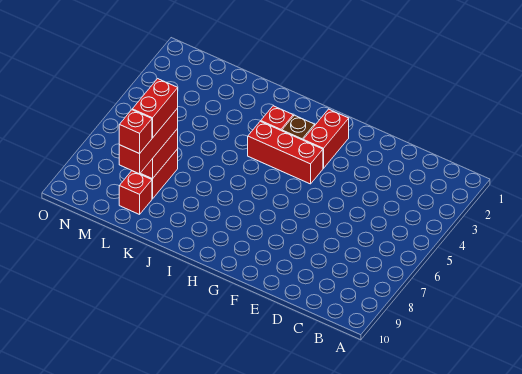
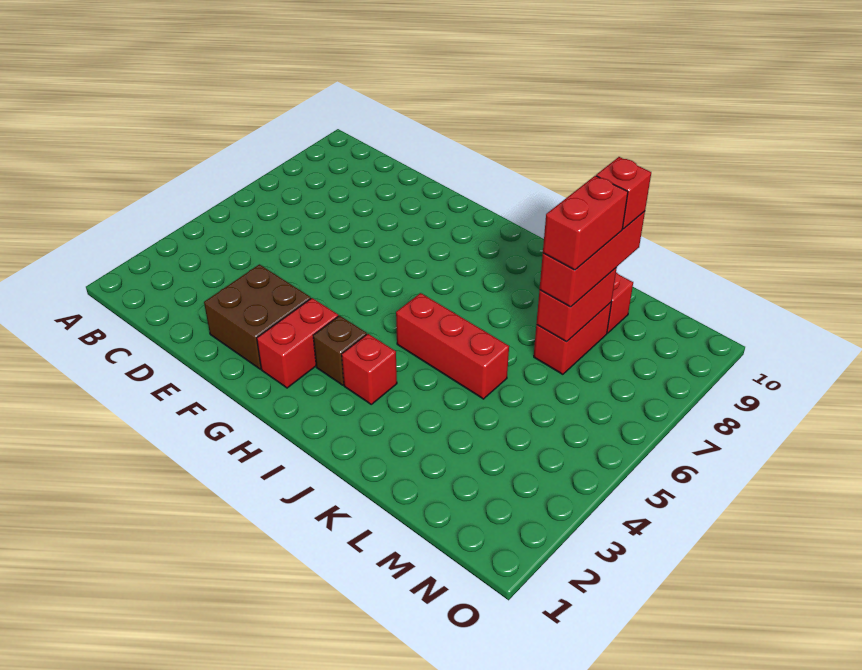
none -> brown 2x2 brick [204,264,311,369]
red 1x3 brick [248,121,323,184] -> red 1x3 brick moved to [396,293,509,399]

